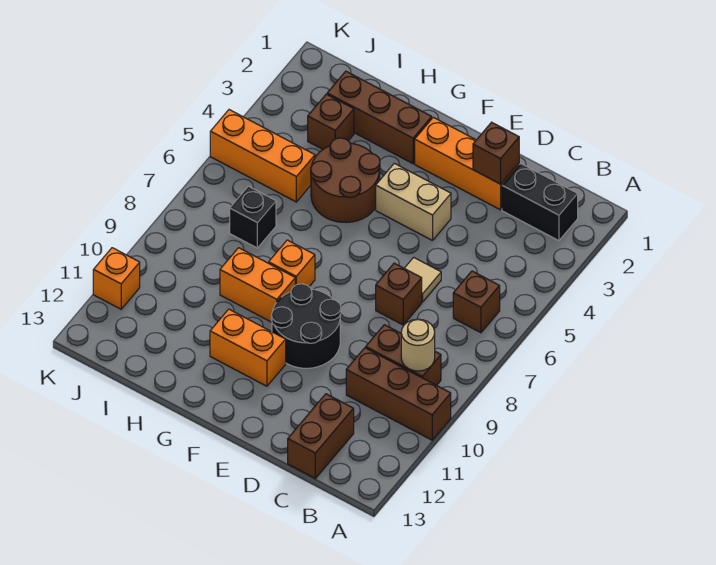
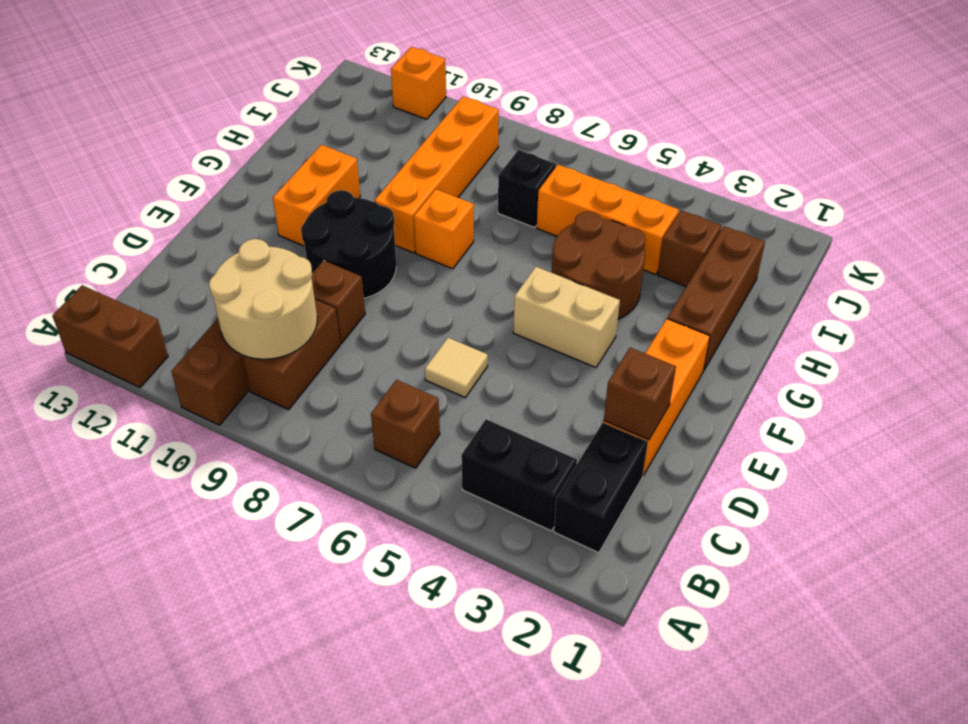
none -> black 1x2 brick [461,419,577,531]
tan 1x1 round brick [401,319,435,371] -> tan 2x2 round brick [209,239,317,359]
brown 1x2 brick [288,394,354,478] -> brown 1x2 brick moved to [52,285,168,388]
brown 1x1 brick [376,263,422,325] -> brown 1x1 brick moved to [312,260,365,343]
tan 1x2 brick [376,163,451,241] -> tan 1x2 brick turned to [513,267,620,368]
orange 1x2 brick [220,248,295,322] -> orange 1x4 brick [374,97,499,253]
orange 1x3 brick [210,110,315,202] -> orange 1x3 brick turned to [537,165,679,275]

